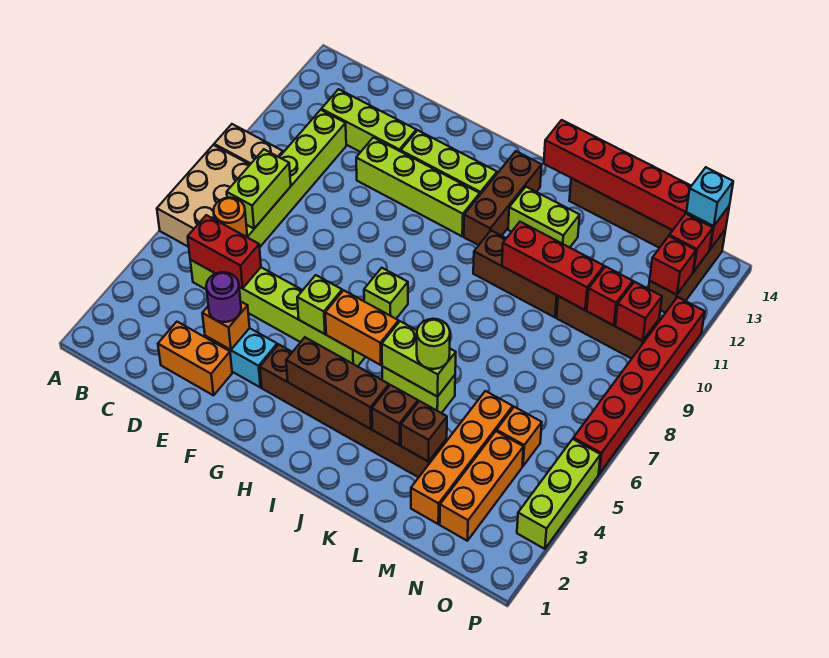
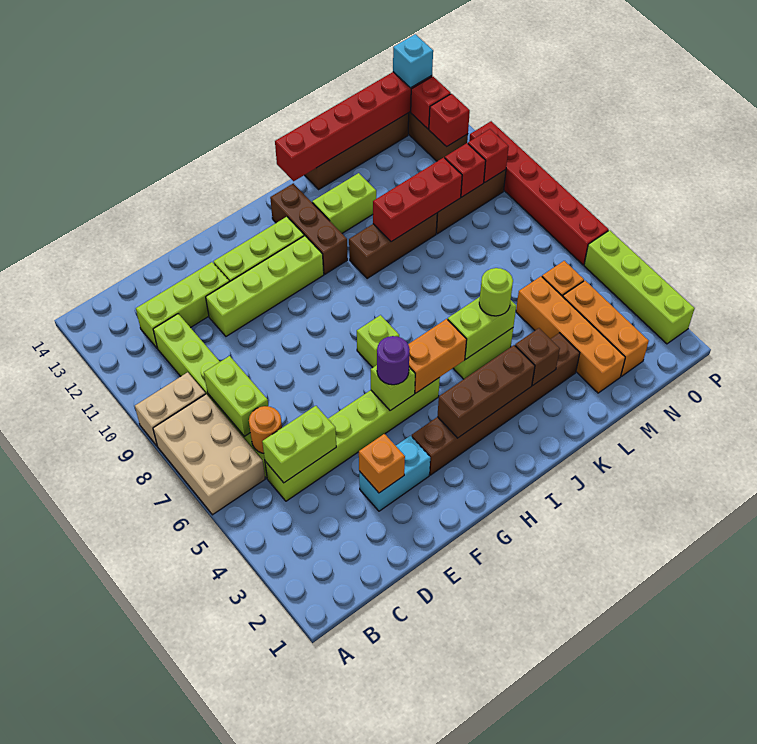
red 1x2 brick [188,215,261,288] -> lime 1x2 brick [262,406,336,483]
orange 1x2 brick [158,322,232,395] -> none
purple 1x1 round brick [206,272,241,322] -> purple 1x1 round brick moved to [377,336,410,385]
brown 1x1 brick [401,401,447,462] -> none
lime 1x3 brick [517,439,601,549] -> lime 1x4 brick [584,230,695,344]

